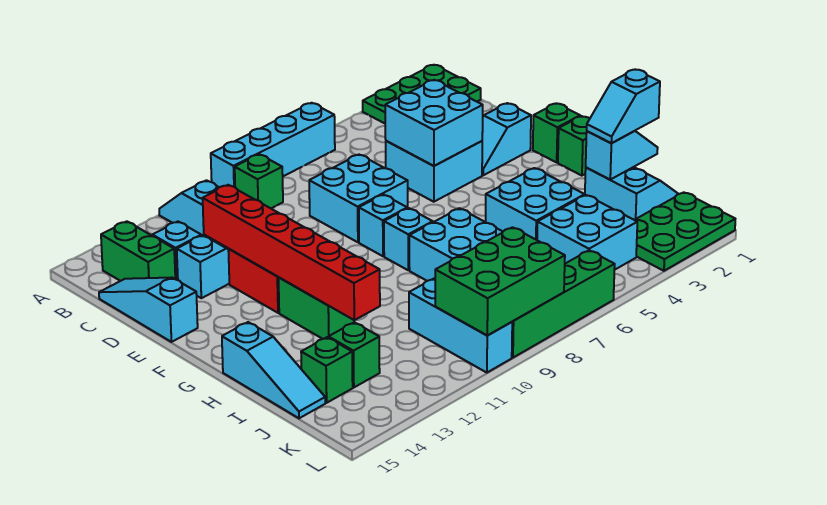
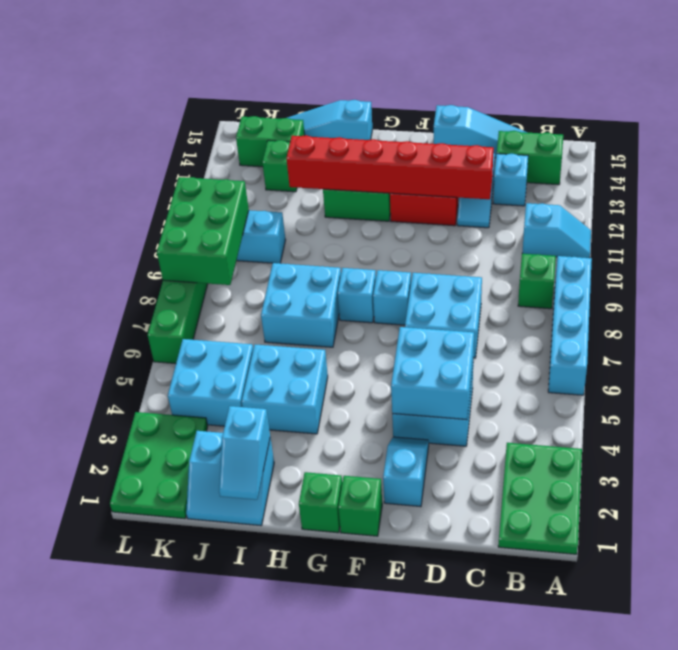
cyan 1x2 slope [587,70,660,143] -> none
green 1x1 brick [301,337,353,403] -> green 1x2 brick [236,116,305,167]

